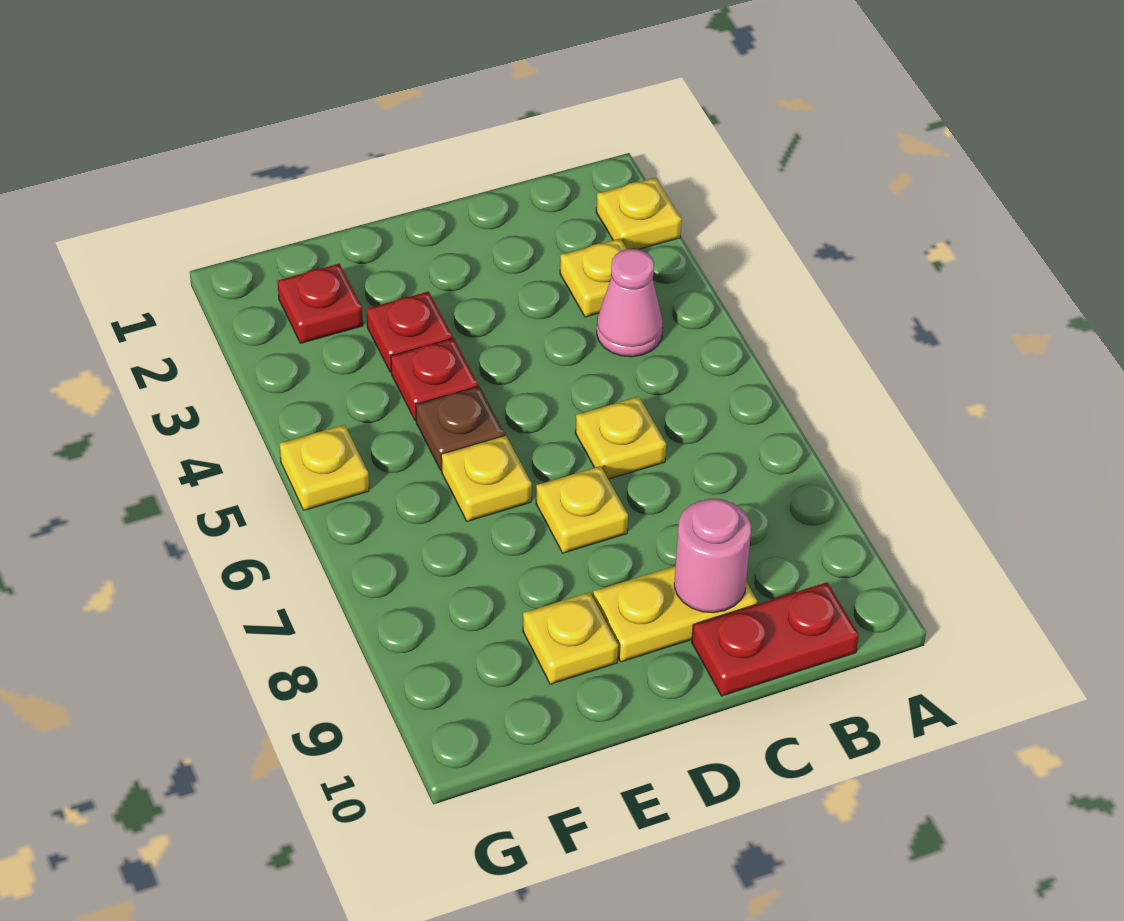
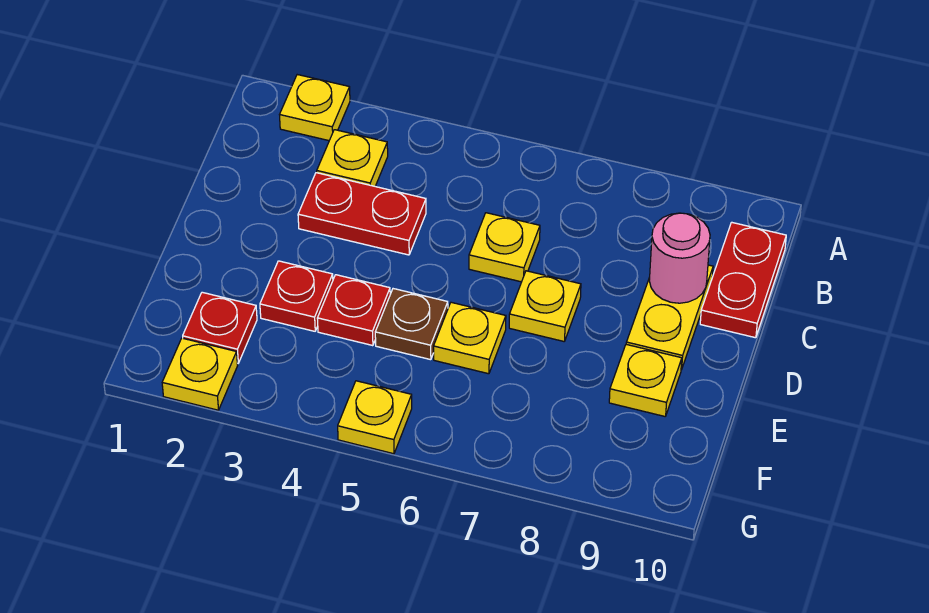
pink 1x1 cone [597,249,663,357] -> none
none -> red 1x2 plate [298,173,426,255]
none -> yellow 1x1 plate [162,338,238,410]

